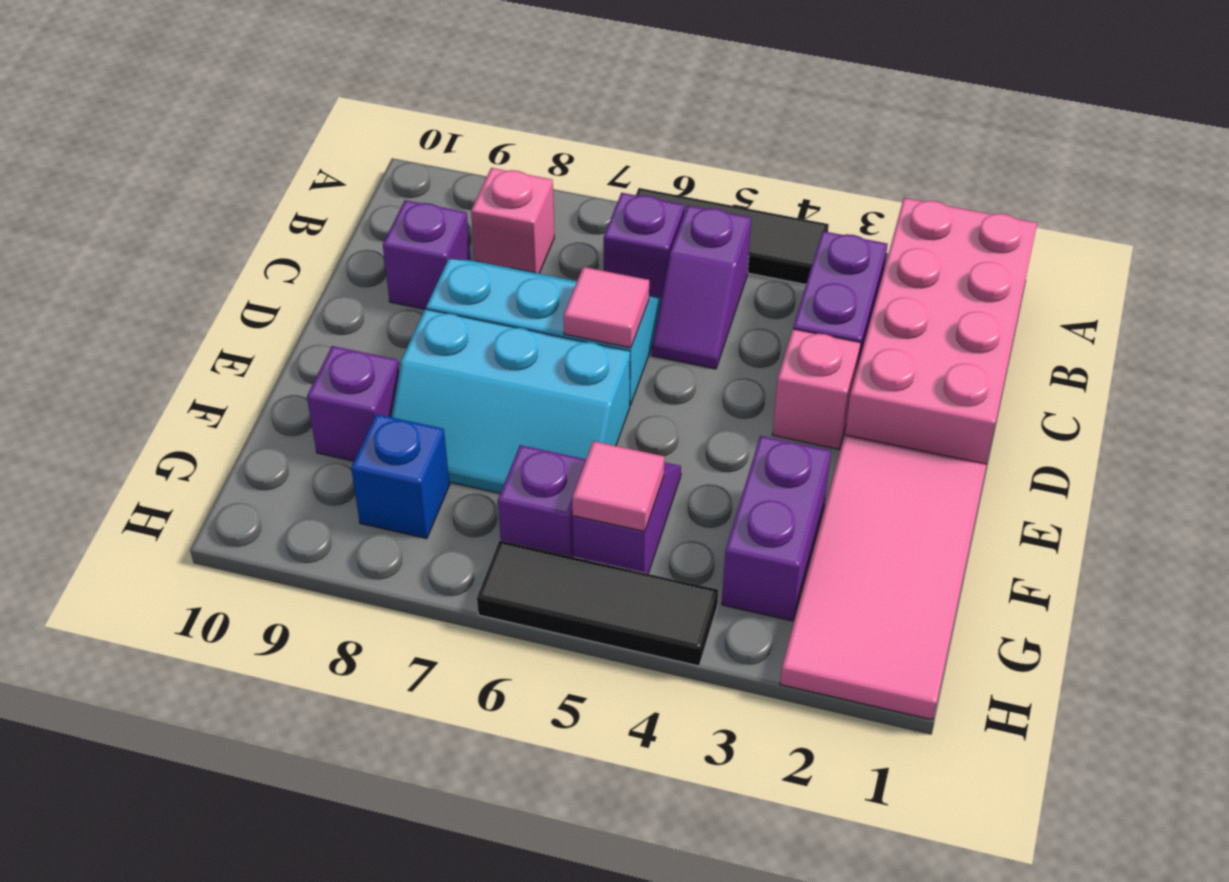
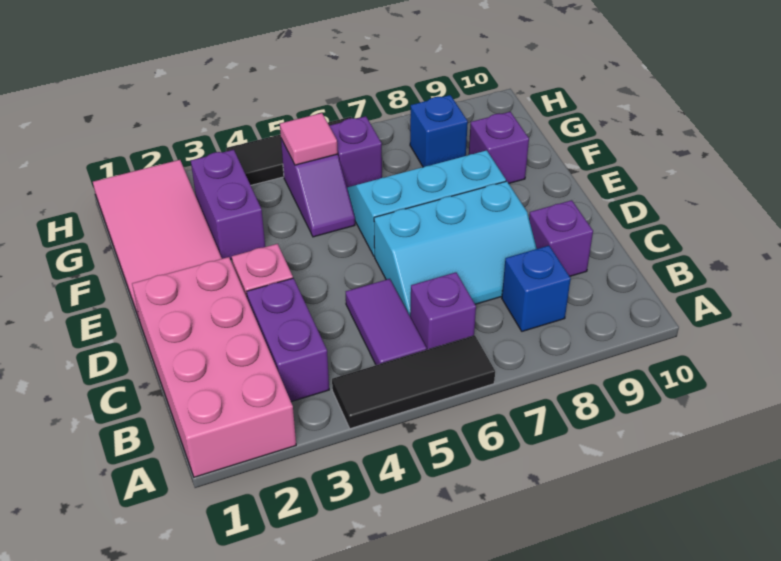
purple 1x2 slope [652,205,751,369] -> purple 1x2 tile [346,279,427,365]
pink 1x1 brick [471,168,554,273] -> blue 1x1 brick [502,246,571,331]
pink 1x1 tile [564,267,649,348] -> none

